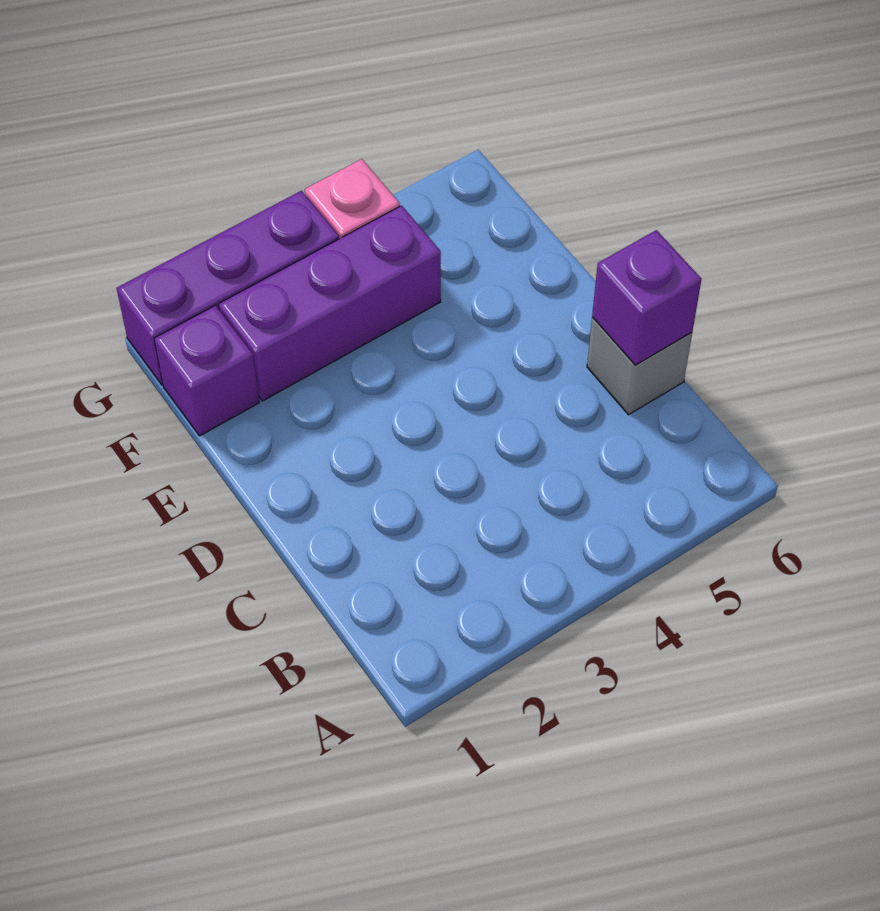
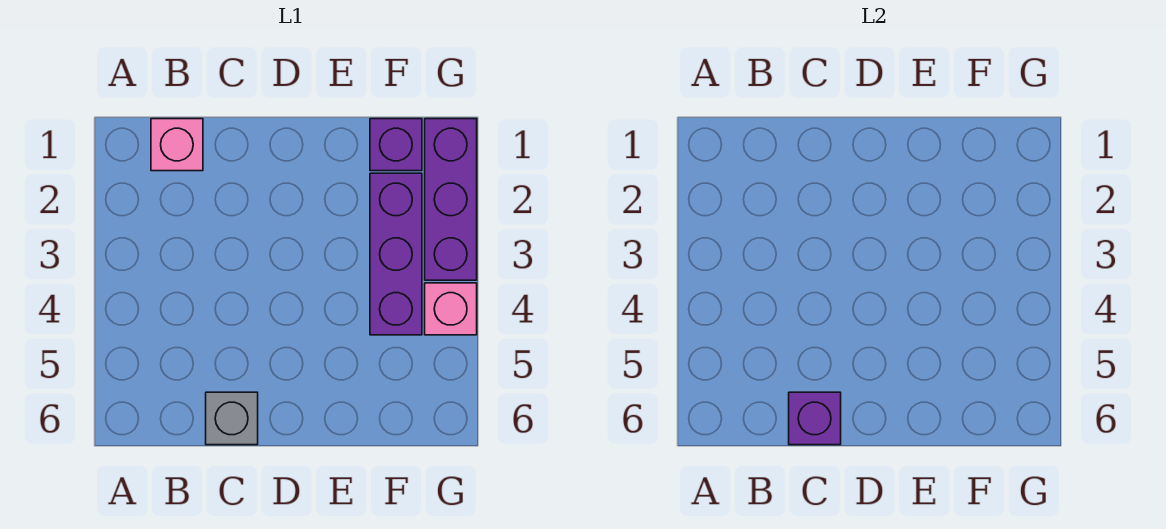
none -> pink 1x1 brick [151,119,203,171]

